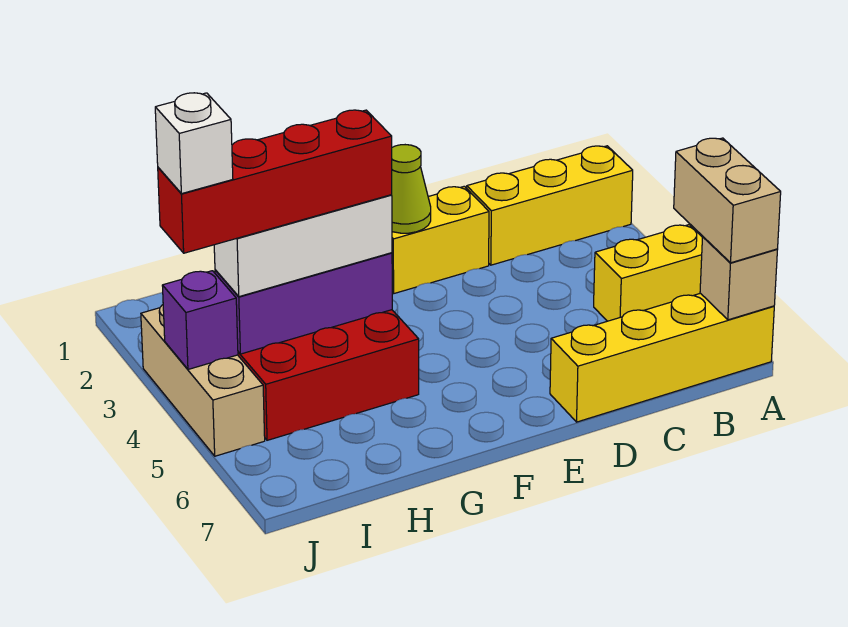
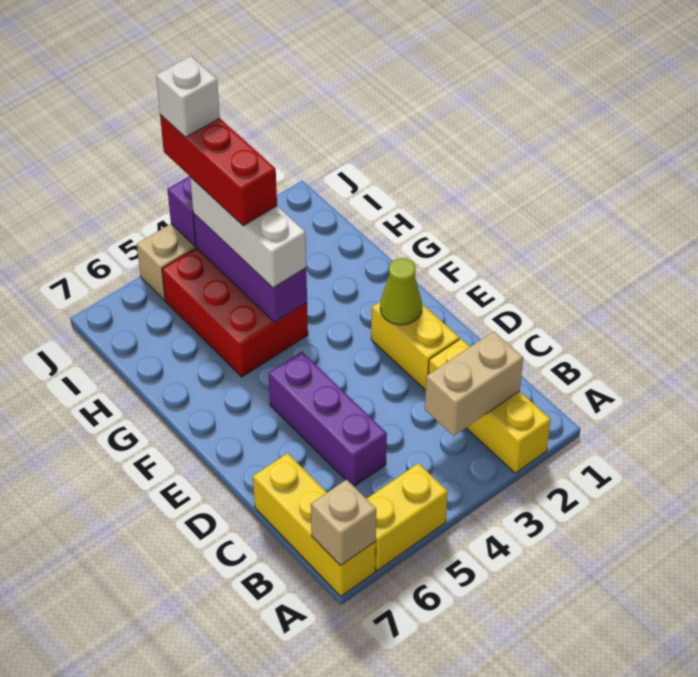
yellow 1x2 brick [594,225,702,321] -> yellow 1x2 brick turned to [367,463,448,571]
tan 1x2 brick [674,138,781,263] -> tan 1x2 brick moved to [425,331,523,436]
yellow 1x4 brick [550,293,774,422] -> yellow 1x3 brick [253,453,376,596]
none -> purple 1x3 brick [268,352,387,486]
red 1x4 brick [158,110,392,253] -> red 1x3 brick [160,115,277,226]

